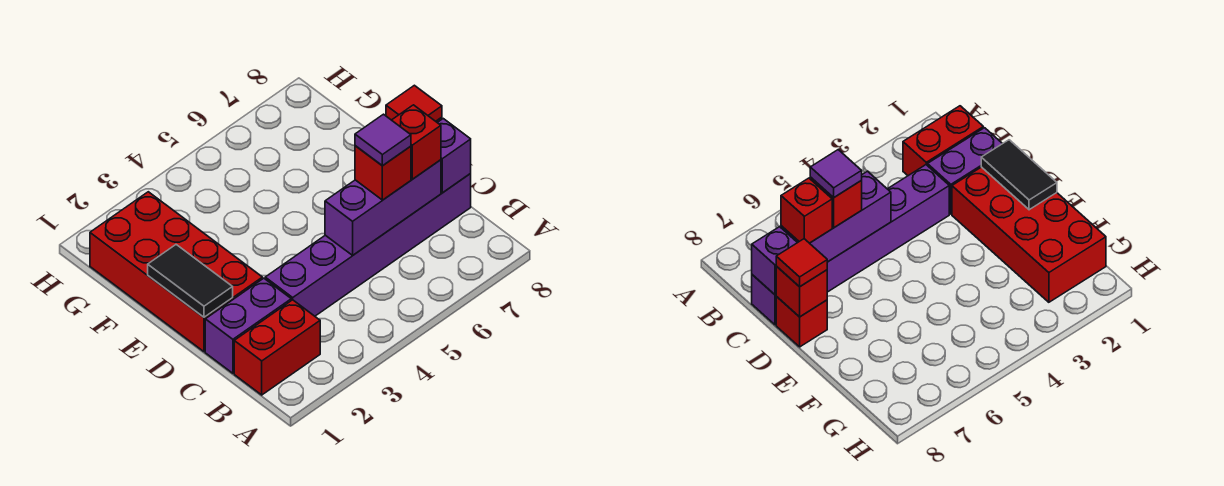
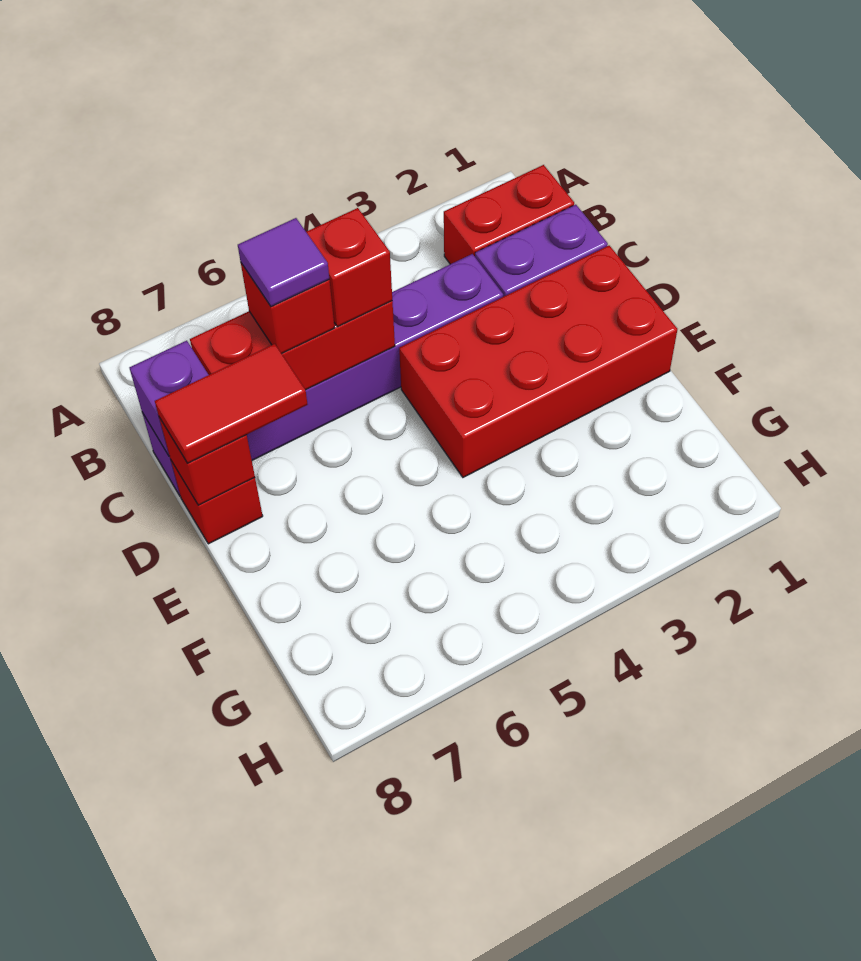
purple 1x3 brick [325,160,441,255] -> red 1x3 brick [190,301,395,390]
red 1x1 brick [392,105,441,179] -> red 1x1 brick moved to [306,208,392,327]
red 2x4 brick [90,192,262,352] -> red 2x4 brick turned to [399,246,677,477]
black 1x2 tile [148,245,233,317] -> none
red 1x1 tile [386,85,442,121] -> red 1x2 tile [155,344,308,463]

